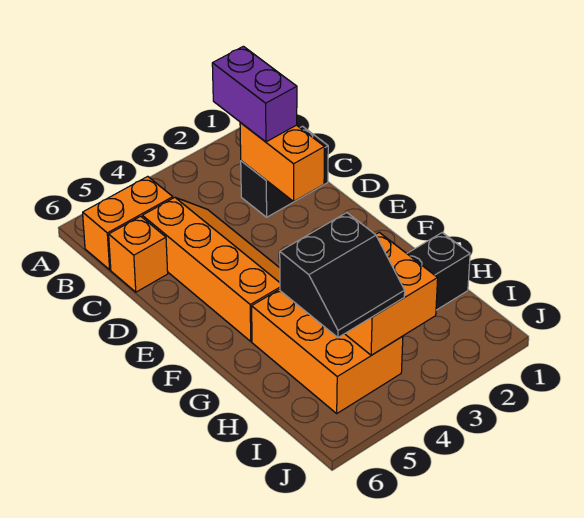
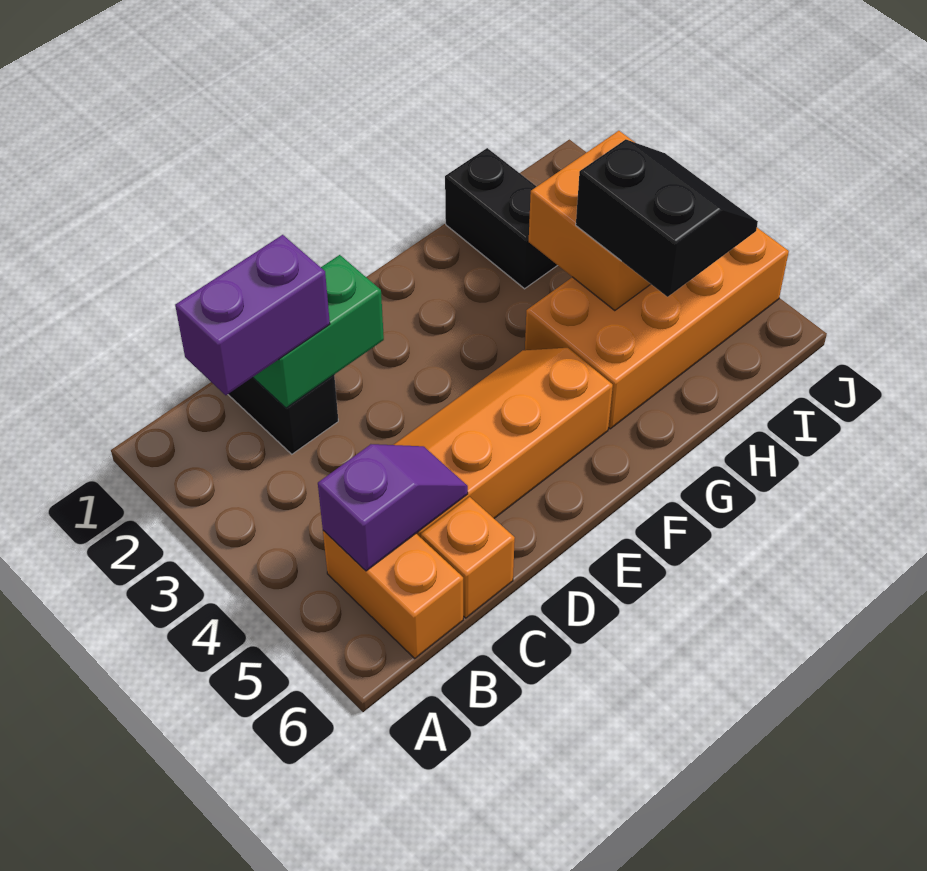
none -> purple 1x2 slope [318,444,468,571]
orange 1x2 brick [240,123,325,201] -> green 1x2 brick [253,255,384,408]
orange 2x3 brick [252,289,403,413] -> orange 2x4 brick [525,228,789,429]

